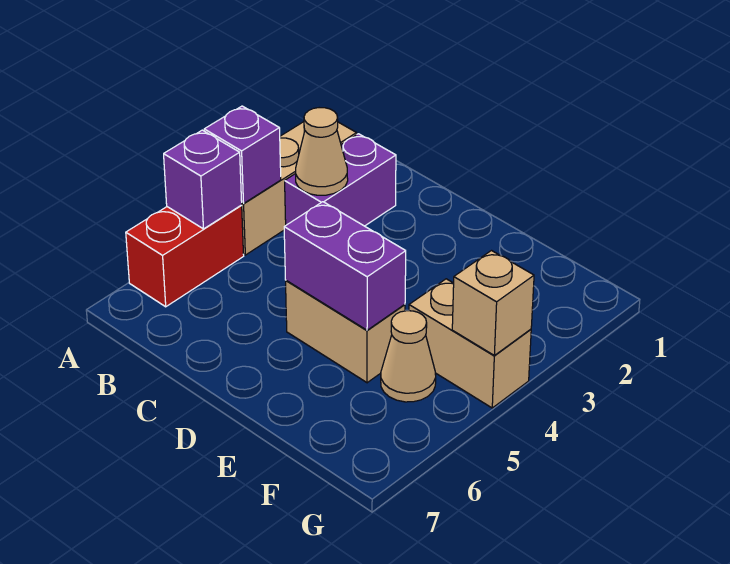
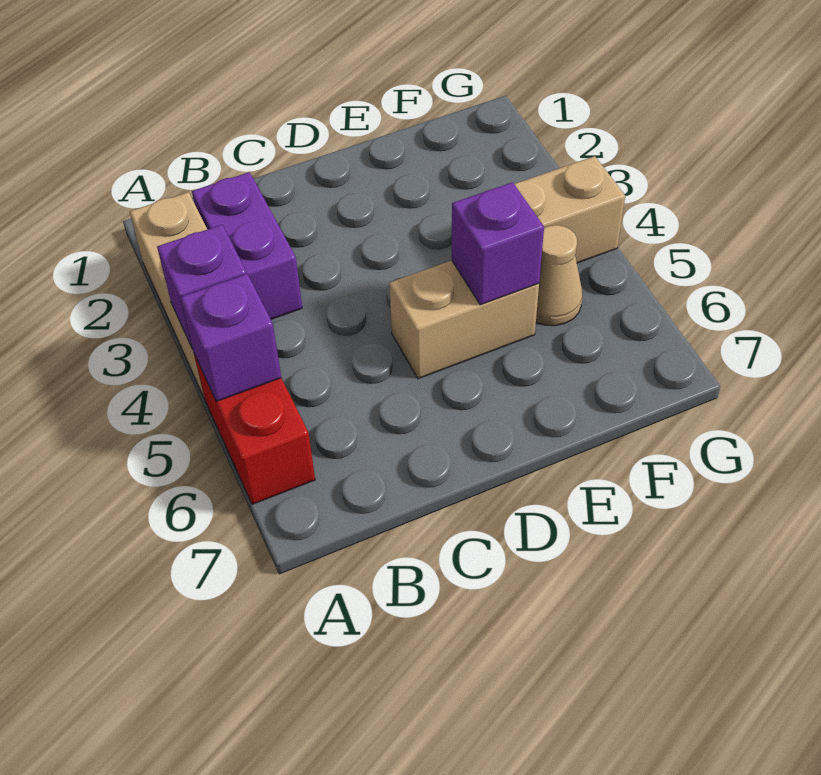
tan 1x1 cone [296,108,348,195] -> none
purple 1x2 brick [284,202,406,330] -> purple 1x1 brick [452,182,544,305]
tan 1x1 brick [452,251,534,355] -> none

